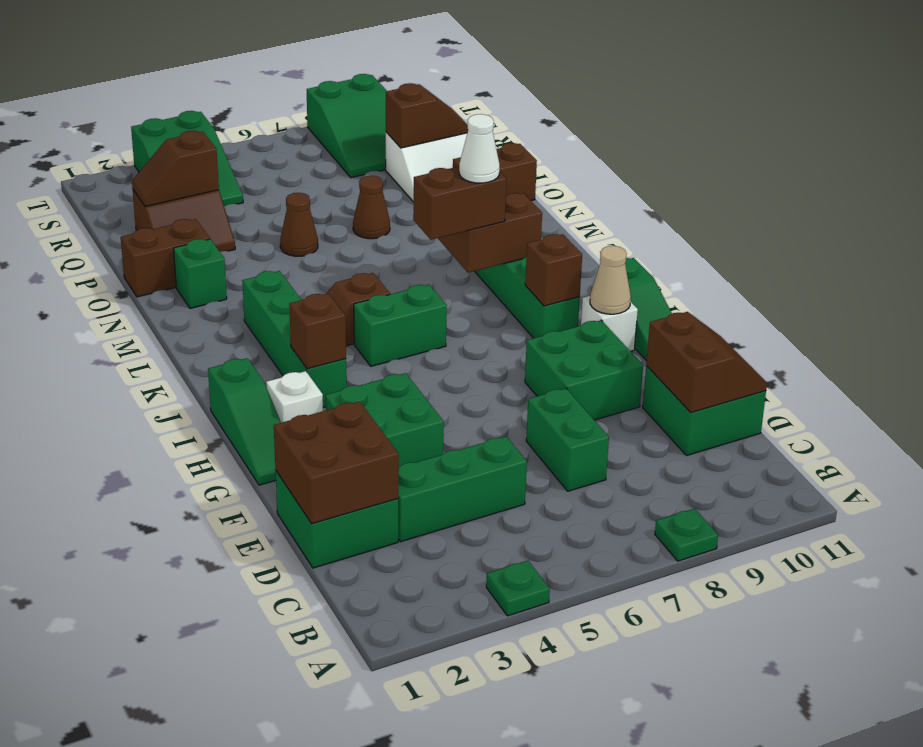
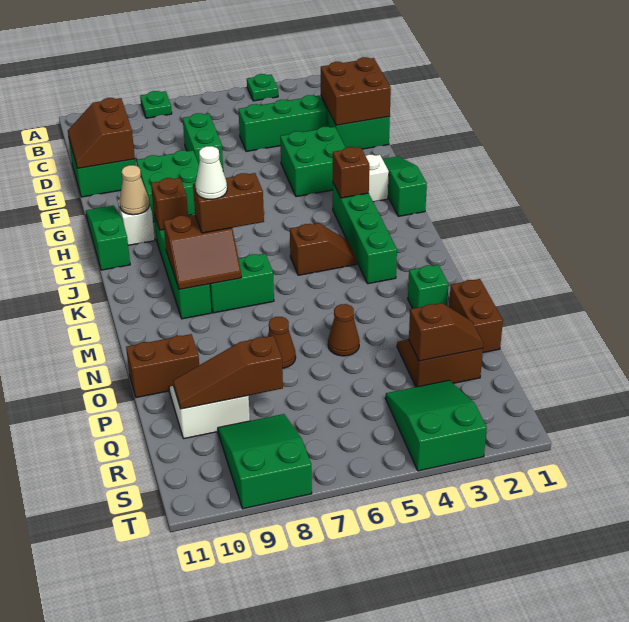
green 1x2 brick [354,285,447,366] -> green 1x2 brick moved to [210,254,274,313]
brown 1x2 brick [121,219,210,297] -> brown 1x2 brick turned to [449,279,503,353]
brown 1x2 slope [386,83,468,148] -> brown 1x3 slope [173,336,283,409]

